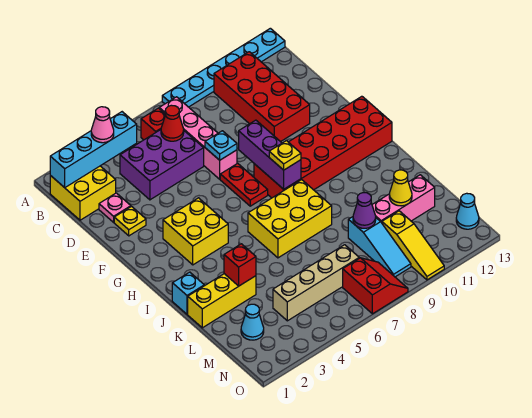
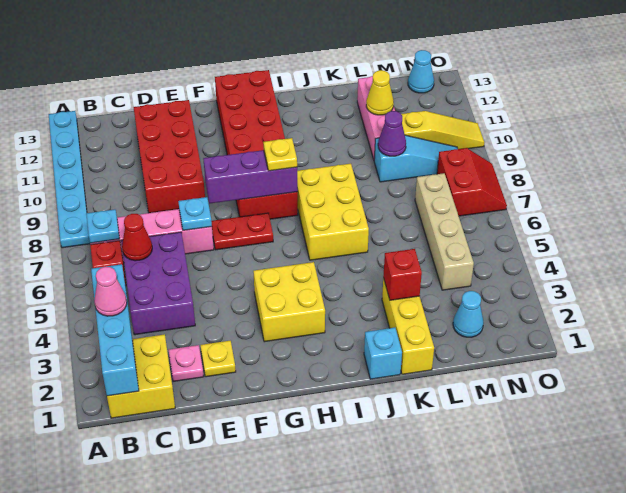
none -> cyan 1x1 plate [86,209,120,243]
red 2x4 brick [214,52,310,142] -> red 2x4 brick turned to [134,100,205,213]
red 2x2 slope [343,258,408,314] -> red 2x2 slope turned to [437,148,507,216]

